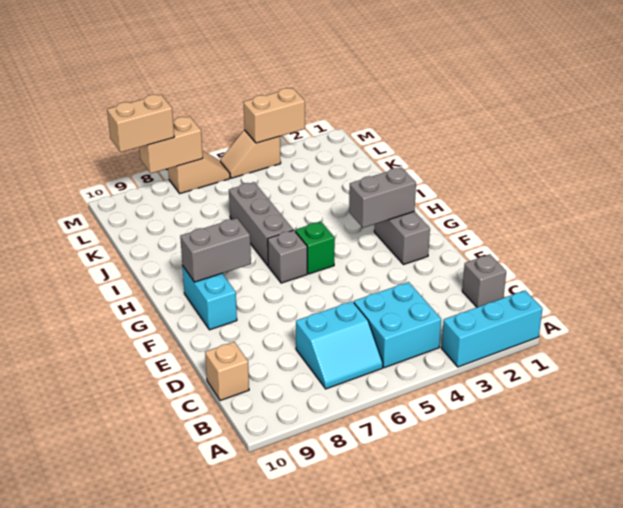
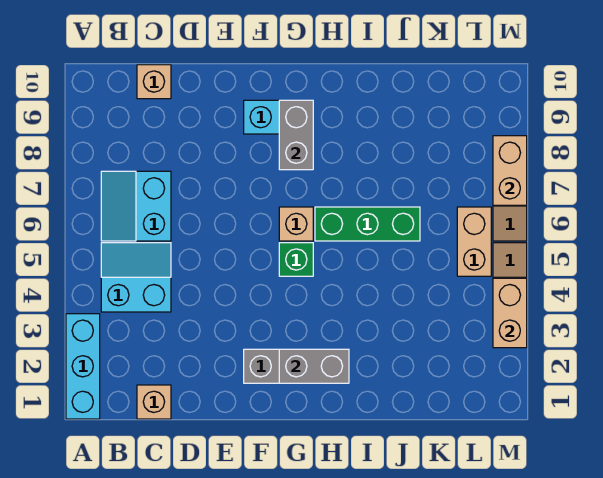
cyan 2x2 brick [354,282,441,368] -> cyan 2x2 slope [101,243,171,312]
grey 1x1 brick [462,254,506,307] -> tan 1x1 brick [137,385,171,419]
grey 1x2 brick [349,167,416,228] -> grey 1x2 brick turned to [279,349,349,383]
grey 1x1 brick [268,230,307,283] -> tan 1x1 brick [279,207,313,241]
grey 1x3 brick [229,182,293,265] -> green 1x3 brick [315,207,420,241]
tan 1x2 brick [107,95,174,152] -> tan 1x2 brick moved to [457,207,491,276]

